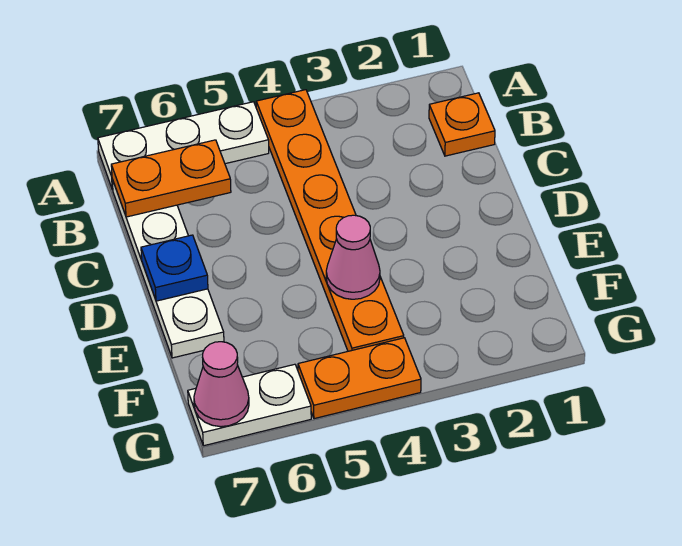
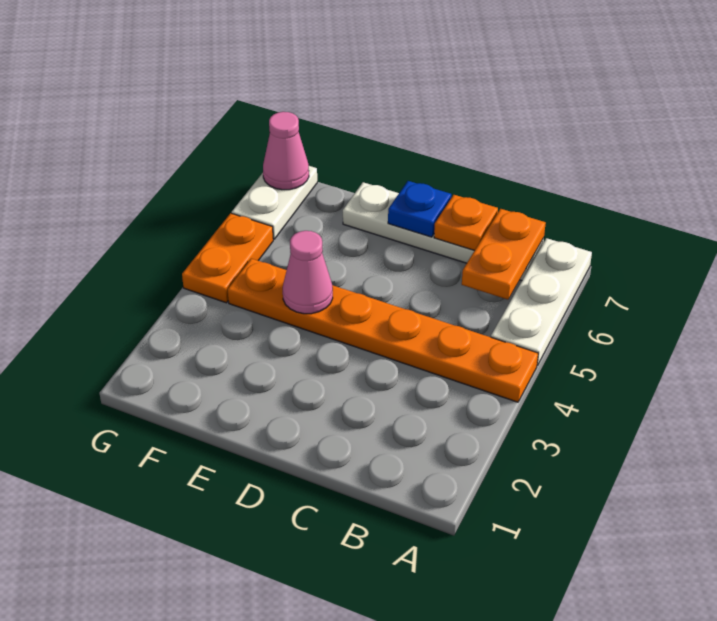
orange 1x1 plate [429,93,495,156] -> orange 1x1 plate moved to [434,195,498,251]

